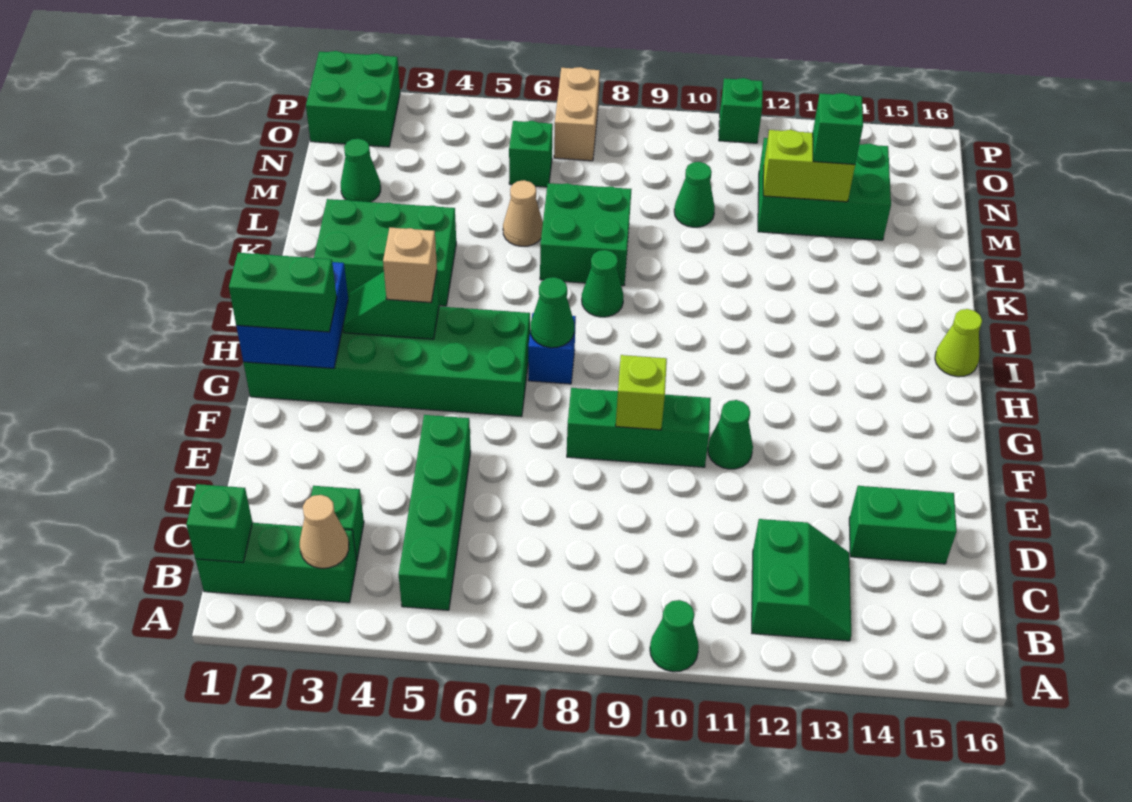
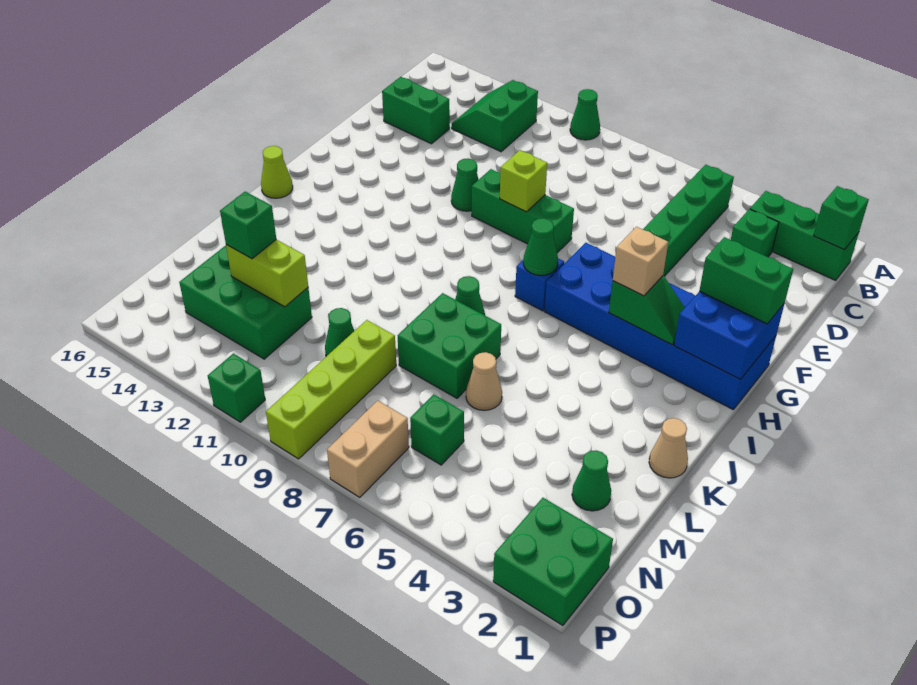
tan 1x1 cone [300,495,349,568] -> tan 1x1 cone moved to [649,418,688,478]
green 2x6 brick [243,306,530,417] -> blue 2x6 brick [544,243,776,410]
green 2x3 brick [314,199,456,306] -> none
none -> lime 1x4 brick [266,320,396,459]

